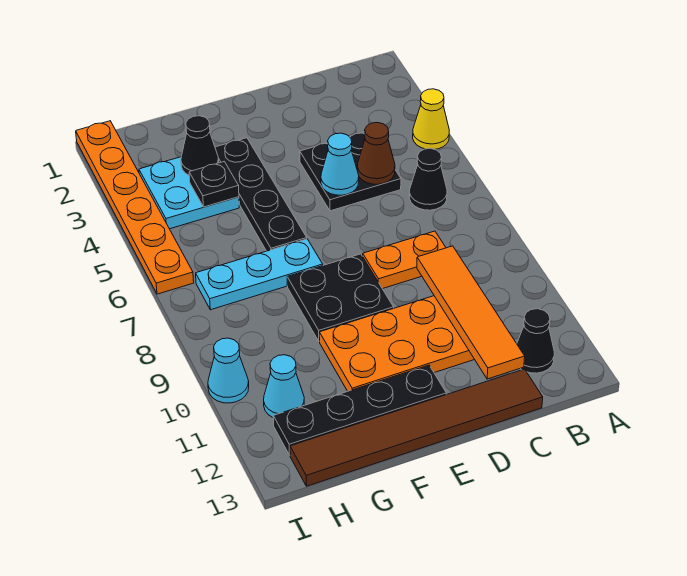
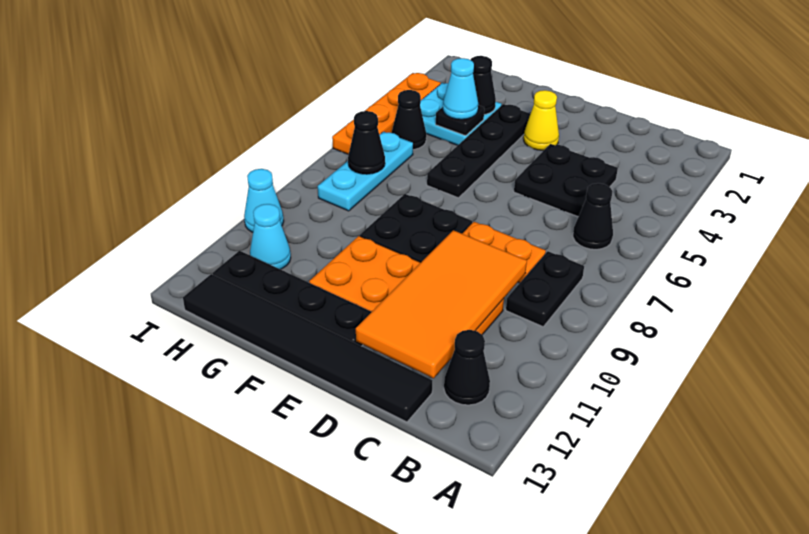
yellow 1x1 cone [413,89,449,149] -> yellow 1x1 cone moved to [524,90,559,150]
none -> black 1x2 plate [506,251,584,327]
brown 1x1 cone [357,123,395,184] -> none
orange 1x4 tile [417,246,525,379] -> orange 2x4 tile [356,230,527,378]
brown 1x6 tile [290,369,543,486] -> black 1x6 tile [183,274,432,422]
cyan 1x1 cone [321,133,359,195] -> cyan 1x1 cone moved to [443,58,478,119]
cyan 1x3 plate [196,239,323,310] -> cyan 1x3 plate turned to [318,132,413,211]
none -> black 1x1 cone [392,90,426,150]
none -> black 1x1 cone [348,111,385,174]
orange 1x6 plate [76,121,194,294] -> orange 1x4 plate [332,73,441,155]

